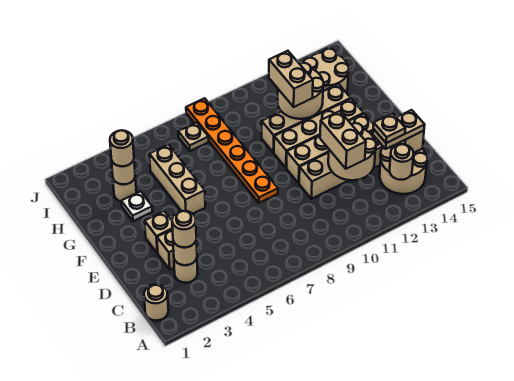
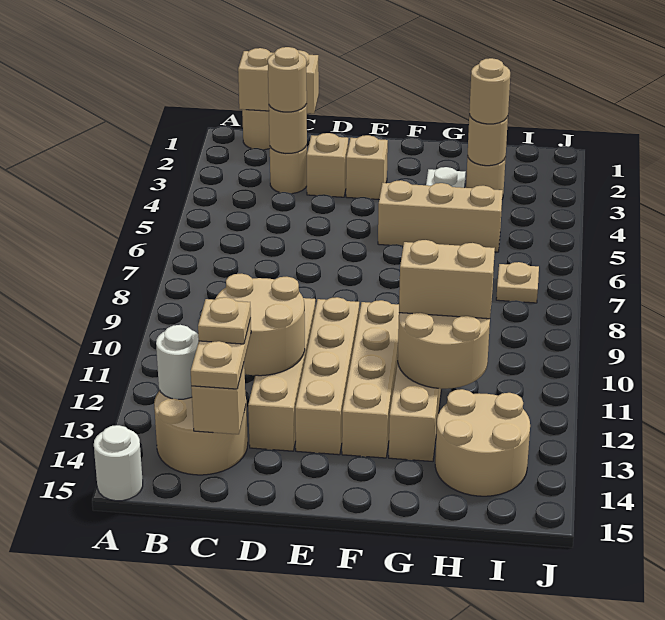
none -> white 1x1 round brick [94,425,143,501]
tan 1x1 round brick [390,144,414,180] -> white 1x1 round brick [156,325,199,399]
tan 1x2 brick [320,111,366,169] -> tan 1x2 brick moved to [238,48,319,114]
orange 1x6 plate [186,98,278,203] -> none

